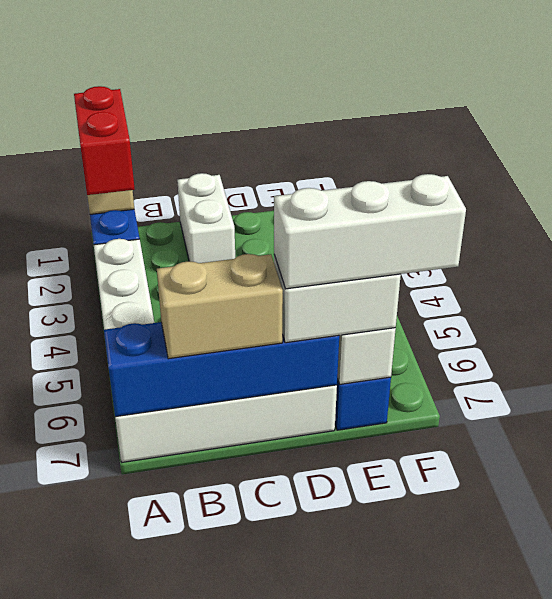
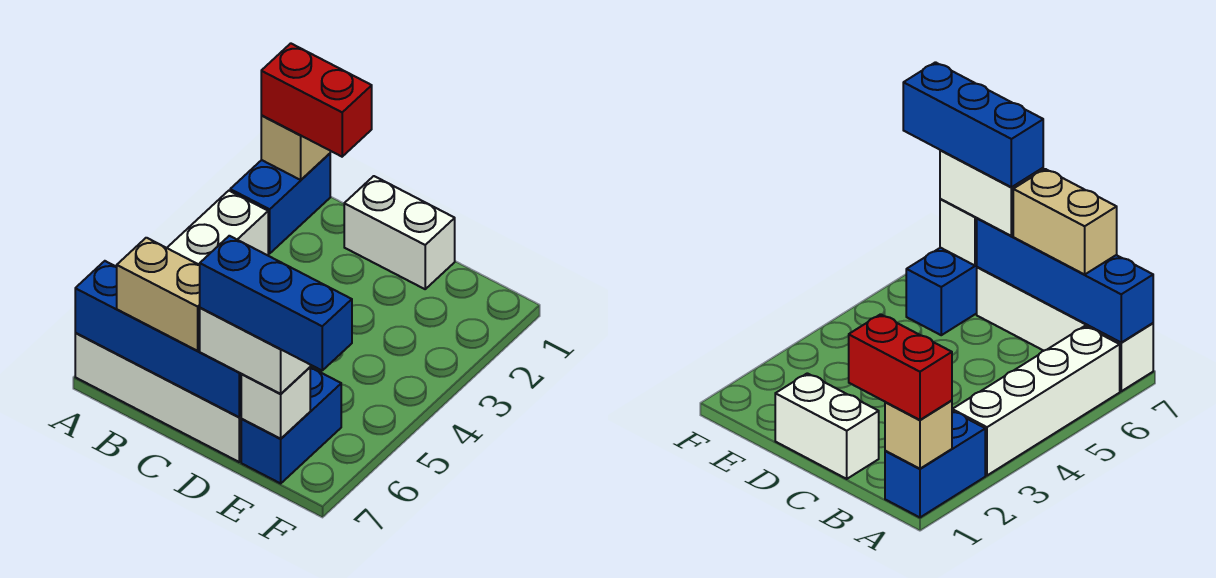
red 1x2 brick [74,86,135,195] -> red 1x2 brick turned to [261,43,372,157]
white 1x2 brick [177,173,235,263] -> white 1x2 brick turned to [344,176,455,289]
white 1x3 brick [274,174,466,289] -> blue 1x3 brick [200,236,352,370]

